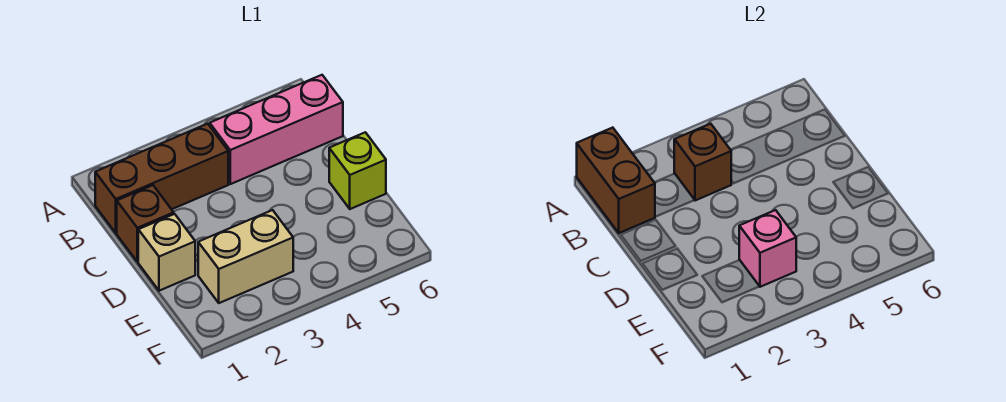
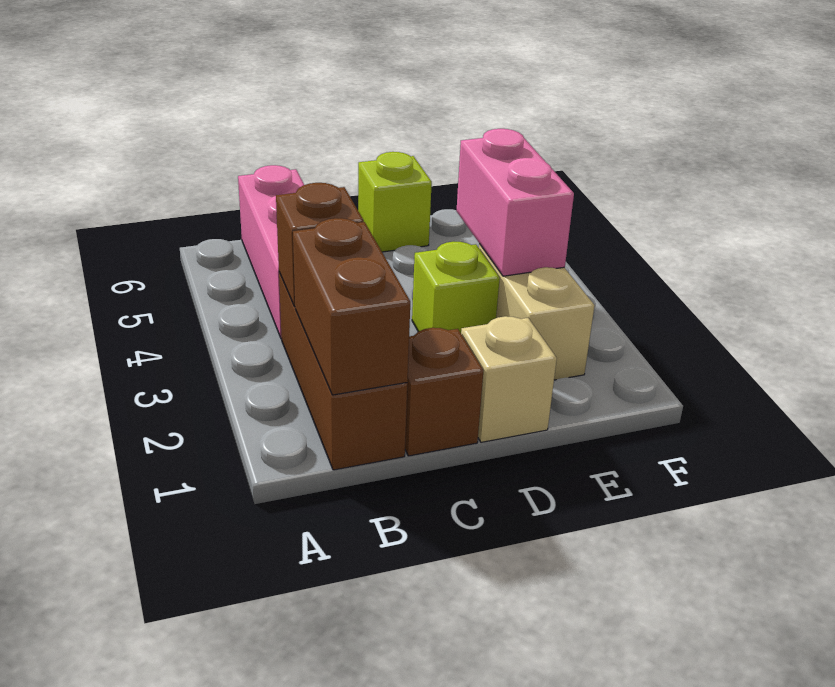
brown 1x2 brick [577,128,655,233] -> brown 1x2 brick turned to [293,218,410,395]
none -> lime 1x1 brick [412,242,500,333]
pink 1x1 brick [739,210,796,287] -> pink 1x2 brick [456,129,574,276]

